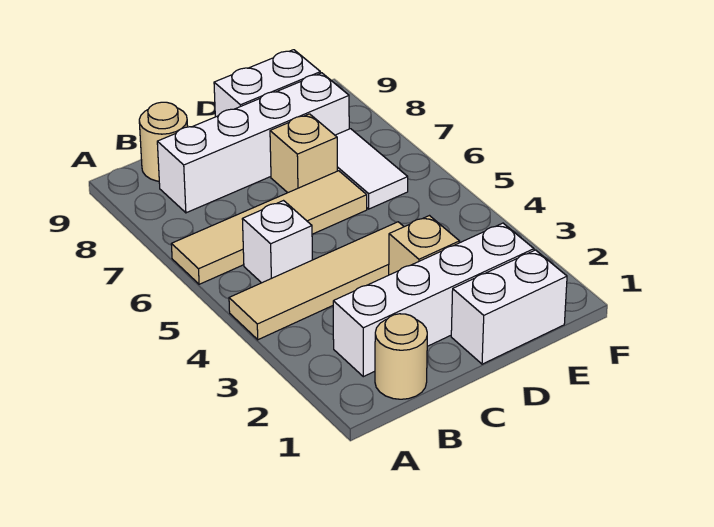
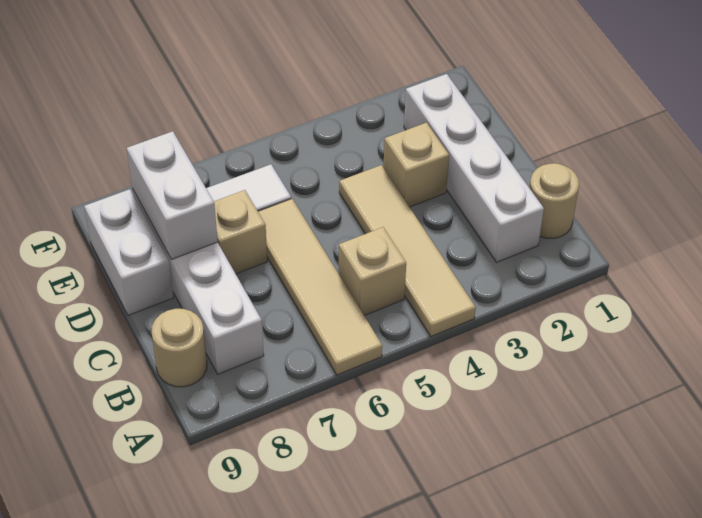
white 1x1 brick [242,201,312,283] -> tan 1x1 brick [339,227,406,316]
white 1x2 brick [451,250,567,364] -> white 1x2 brick moved to [127,131,218,259]

